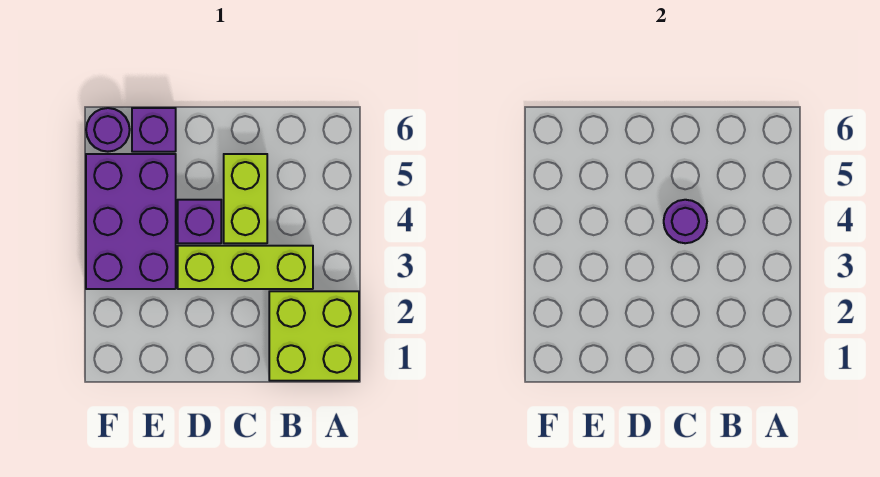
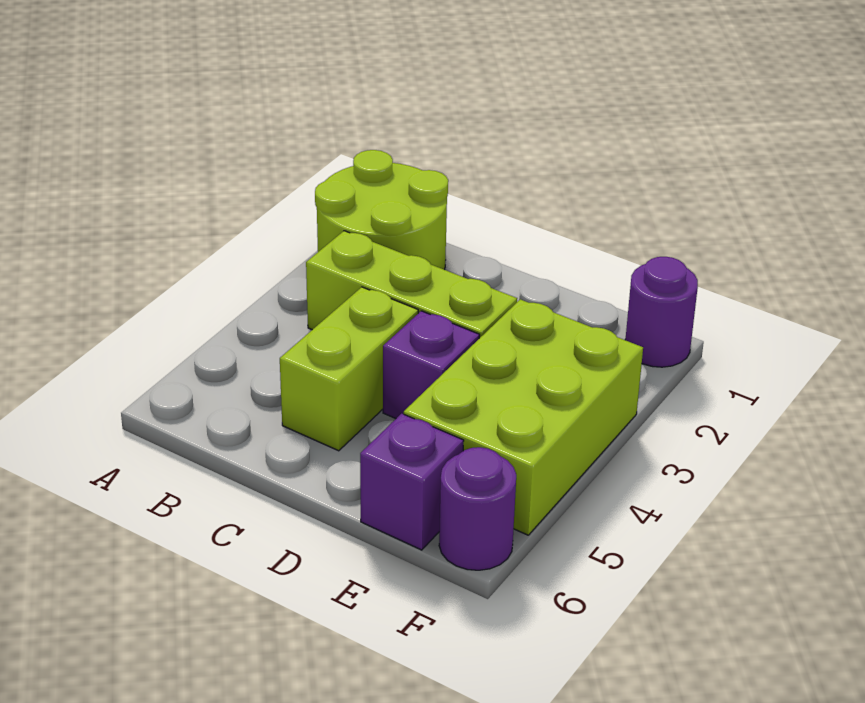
lime 2x2 brick [269,291,359,381] -> lime 2x2 round brick [315,150,448,270]
purple 1x1 round brick [664,200,707,243] -> purple 1x1 round brick moved to [625,257,698,367]
purple 2x3 brick [86,154,176,289] -> lime 2x3 brick [404,299,643,535]

